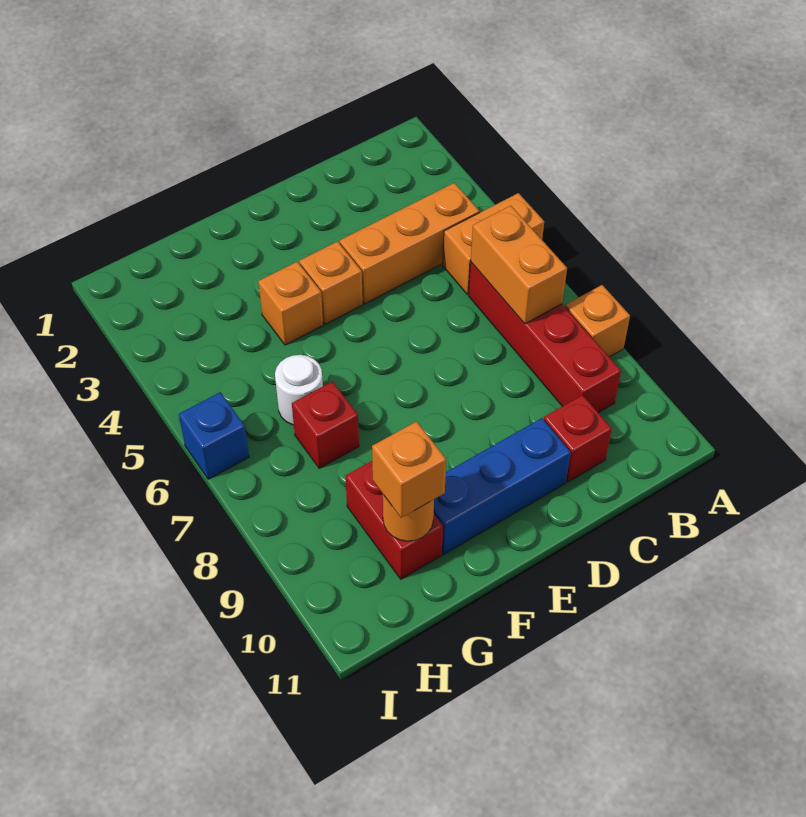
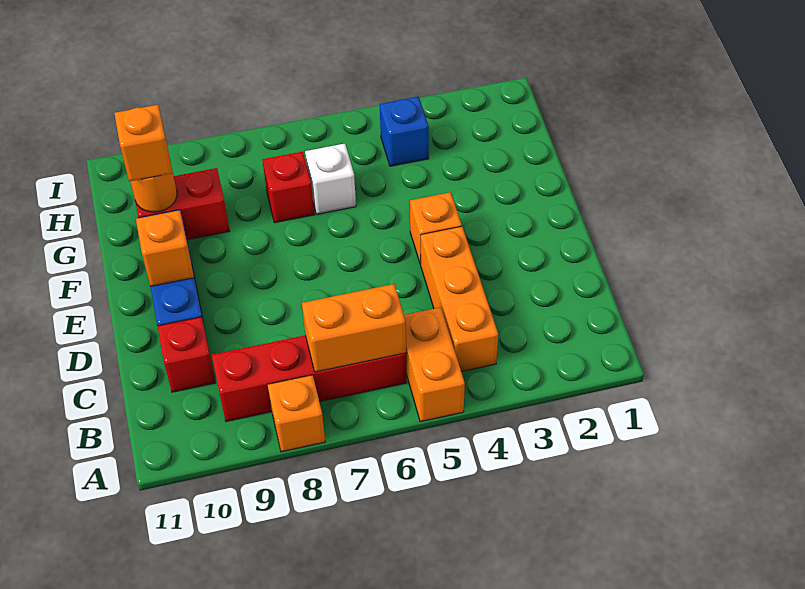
orange 1x1 brick [258,262,323,345] -> orange 1x1 brick moved to [136,210,194,286]
white 1x1 round brick [275,355,323,425] -> white 1x1 brick [305,144,356,214]
blue 1x1 brick [179,392,249,479] -> blue 1x1 brick moved to [380,97,429,166]

